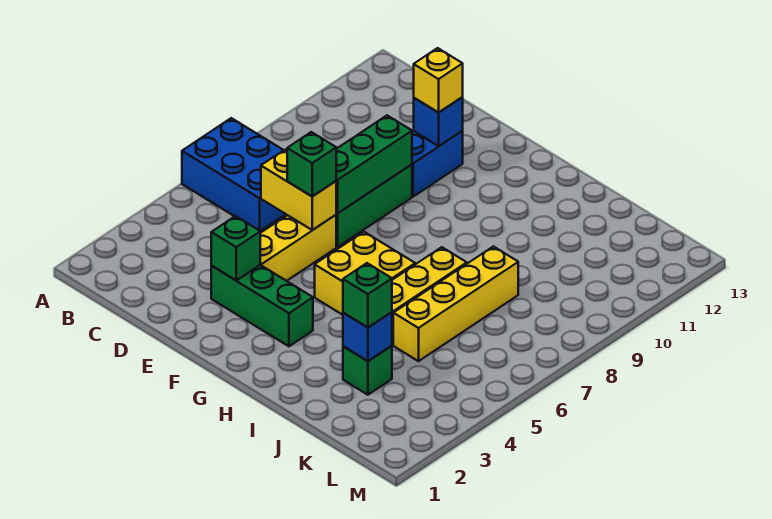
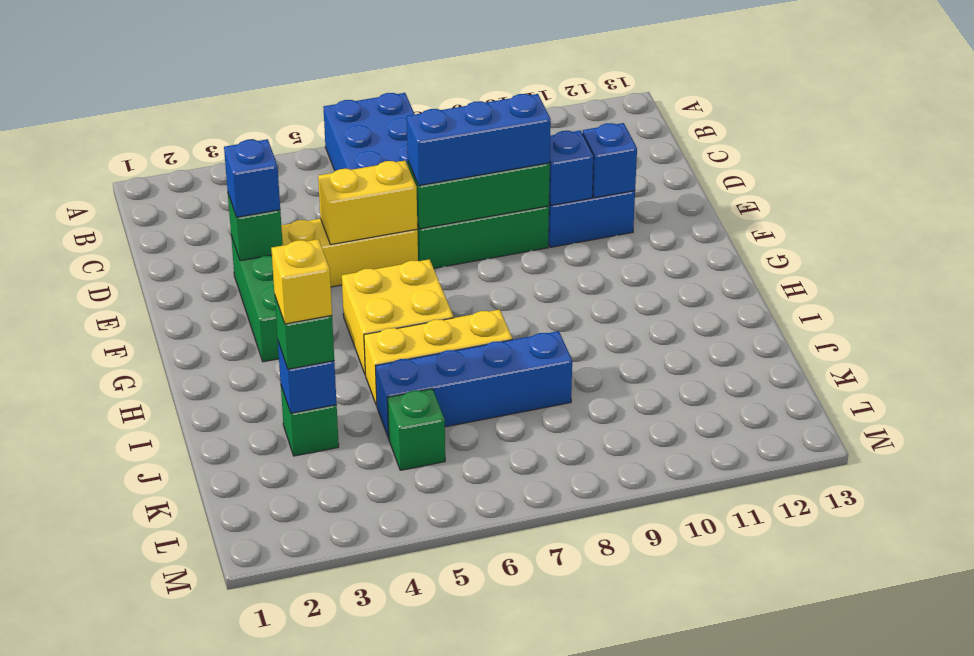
yellow 1x2 brick [261,150,336,230] -> yellow 1x2 brick turned to [318,161,418,245]
none -> blue 1x1 brick [224,139,280,217]
green 1x1 brick [287,132,336,196] -> green 1x1 brick moved to [387,389,445,470]
none -> blue 1x3 brick [407,94,551,186]
none -> blue 1x1 brick [549,130,594,205]
yellow 1x1 brick [414,48,463,113] -> yellow 1x1 brick moved to [271,239,332,324]
yellow 1x4 brick [393,246,518,361] -> blue 1x4 brick [376,331,572,438]

